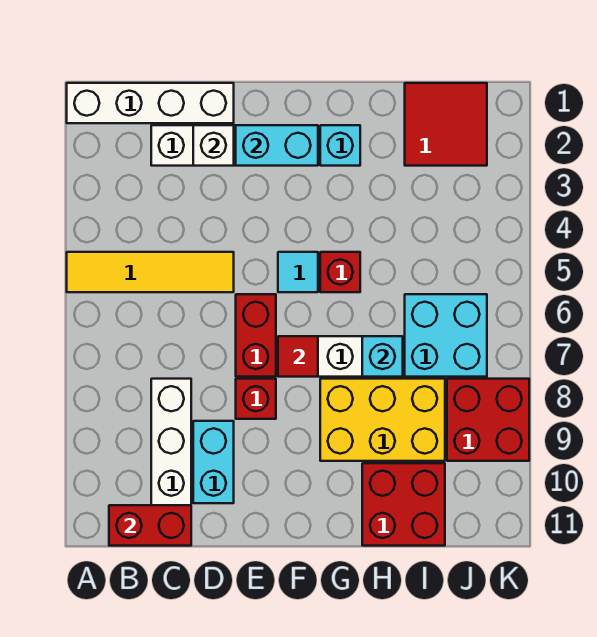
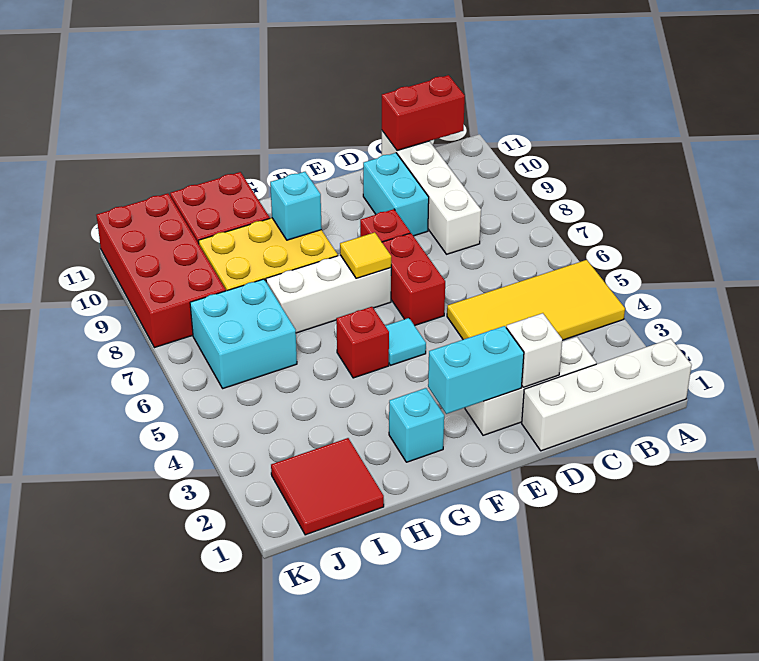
yellow 1x4 tile [67,252,234,292] -> yellow 2x4 tile [447,260,625,340]
red 1x1 tile [278,336,318,377] -> yellow 1x1 tile [340,232,391,278]
cyan 1x1 brick [362,336,403,377] -> cyan 1x1 brick moved to [270,172,322,240]
red 2x2 brick [447,379,529,461] -> red 2x4 brick [96,193,226,348]

